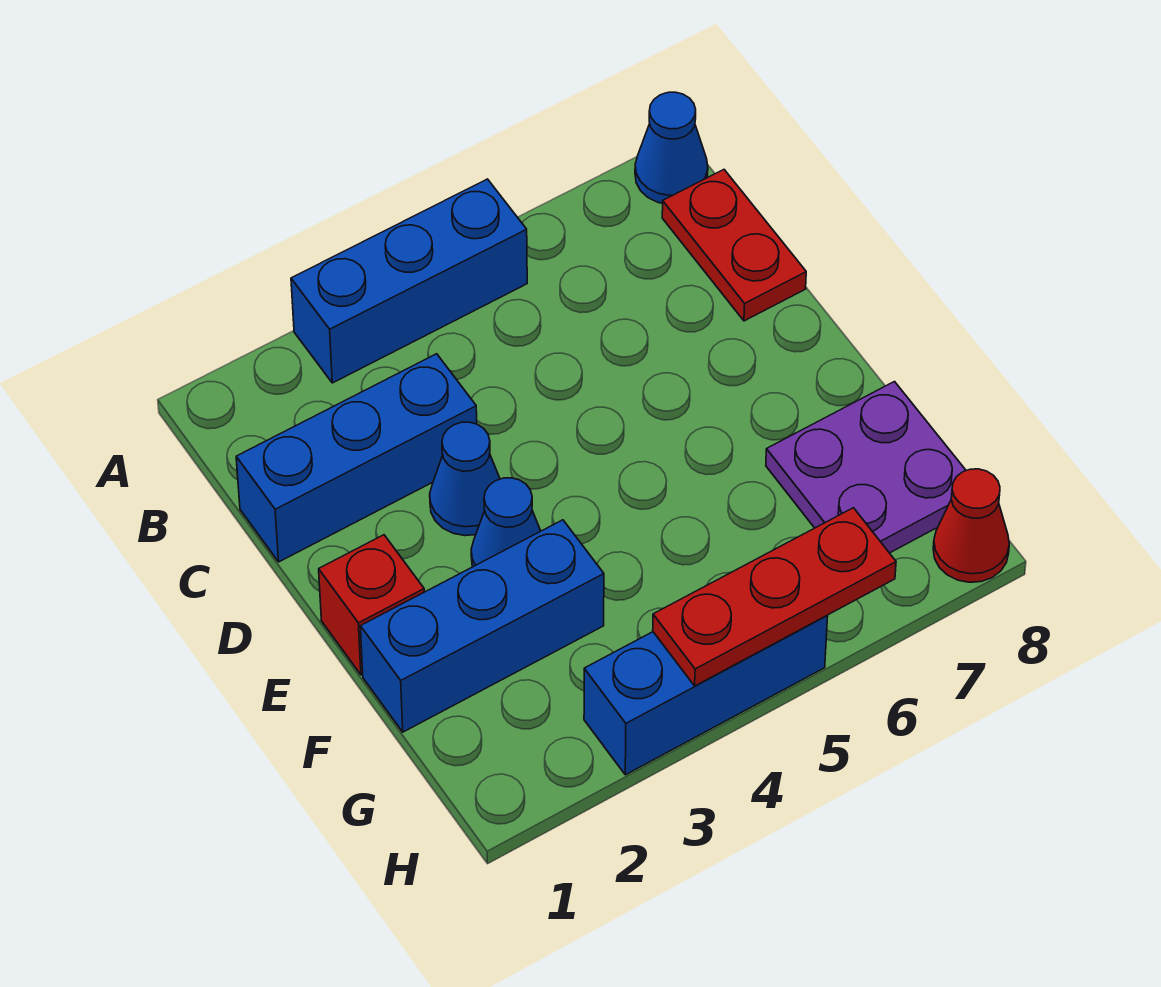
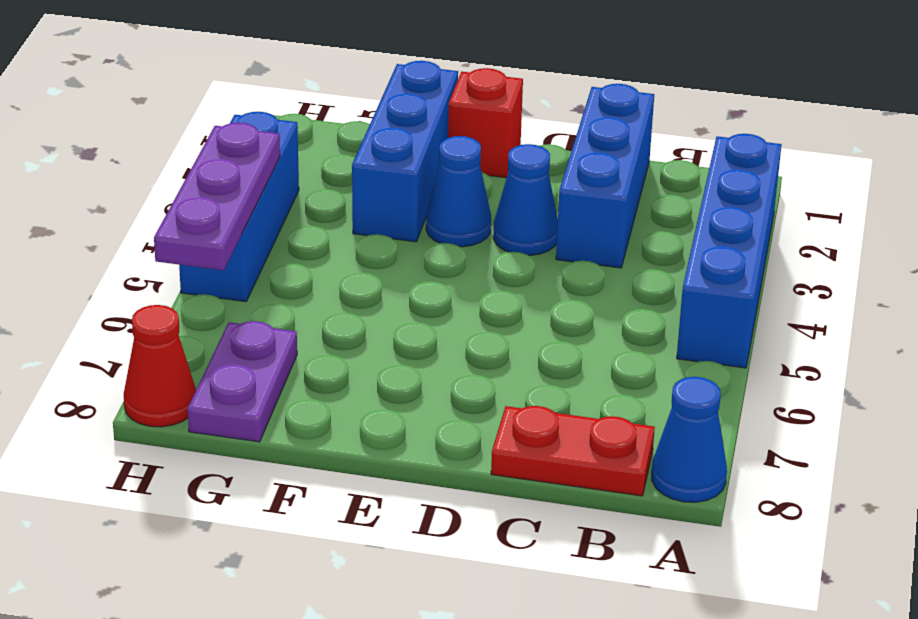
blue 1x3 brick [291,179,527,383] -> blue 1x4 brick [677,134,782,368]
purple 2x2 plate [766,382,966,553] -> purple 1x2 plate [188,321,297,442]
red 1x3 plate [653,508,896,686] -> purple 1x3 plate [154,123,280,270]

